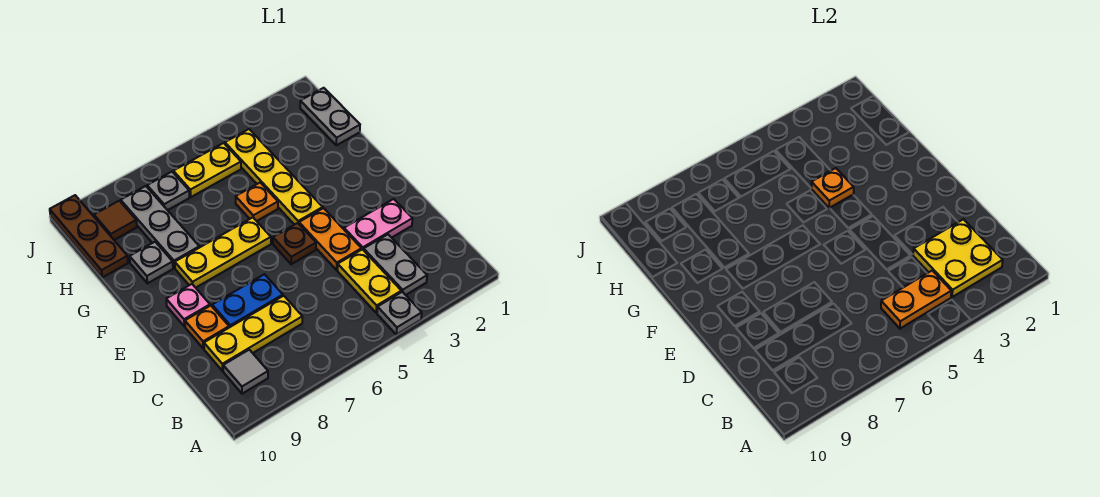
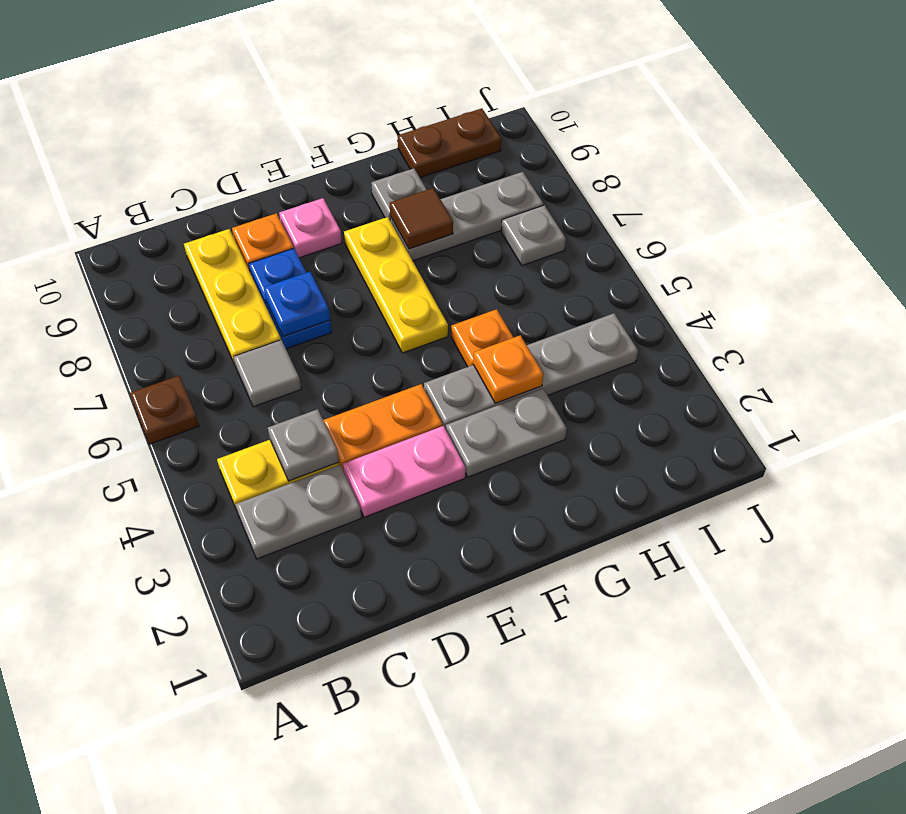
grey 1x1 plate [377,292,422,335] -> grey 1x1 plate moved to [268,409,339,481]
yellow 2x2 plate [913,219,1003,297] -> none
orange 1x2 plate [881,271,951,329] -> none
grey 1x1 tile [223,350,268,394] -> grey 1x1 tile moved to [234,340,301,407]
pink 1x2 plate [344,199,412,250] -> pink 1x2 plate turned to [343,426,465,517]
none -> blue 1x1 plate [264,272,330,337]
brown 1x1 plate [273,223,316,264] -> brown 1x1 plate moved to [130,376,199,444]
yellow 1x4 plate [225,129,323,225] -> grey 1x4 plate [424,313,638,429]
grey 1x2 plate [300,88,360,145] -> grey 1x2 plate moved to [446,388,567,477]
brown 1x3 plate [50,195,128,278] -> brown 1x2 plate [398,108,501,177]
yellow 1x2 plate [173,143,241,197] -> none
brown 1x1 tile [94,201,137,240] -> brown 1x1 tile moved to [390,188,453,249]

